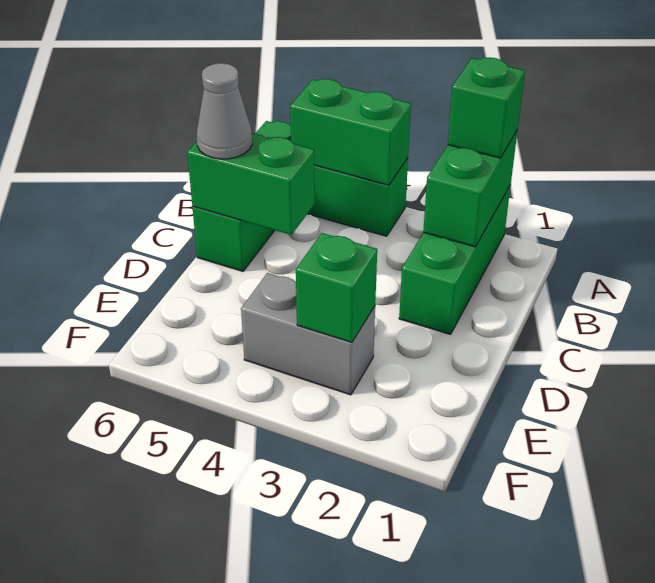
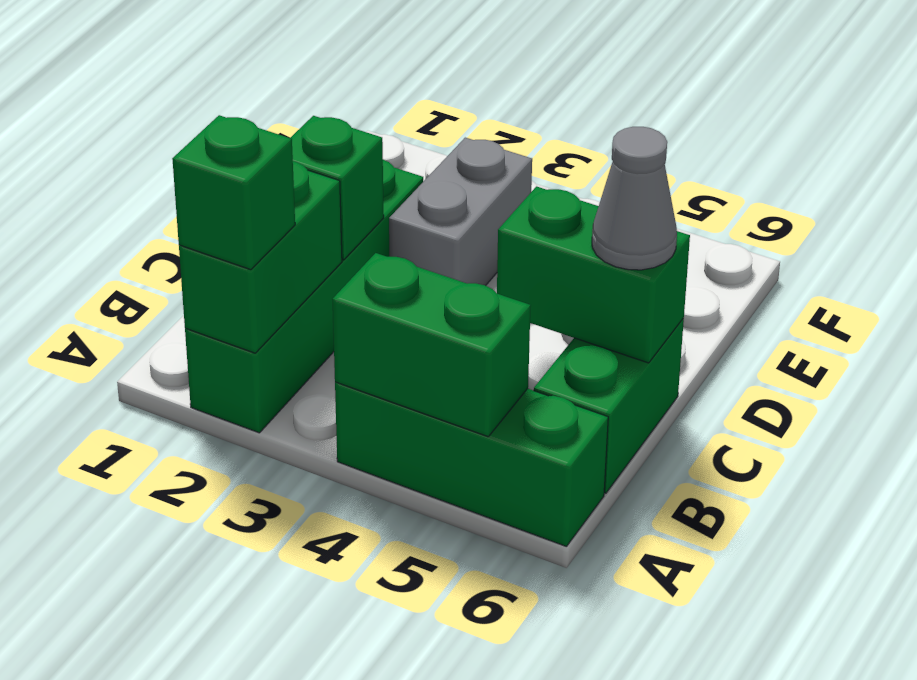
green 1x3 brick [399,185,511,334] -> green 1x4 brick [185,160,423,433]
grey 1x2 brick [241,273,375,395] -> grey 1x2 brick turned to [389,138,532,286]
green 1x1 brick [296,233,377,342] -> green 1x1 brick moved to [291,116,384,260]

